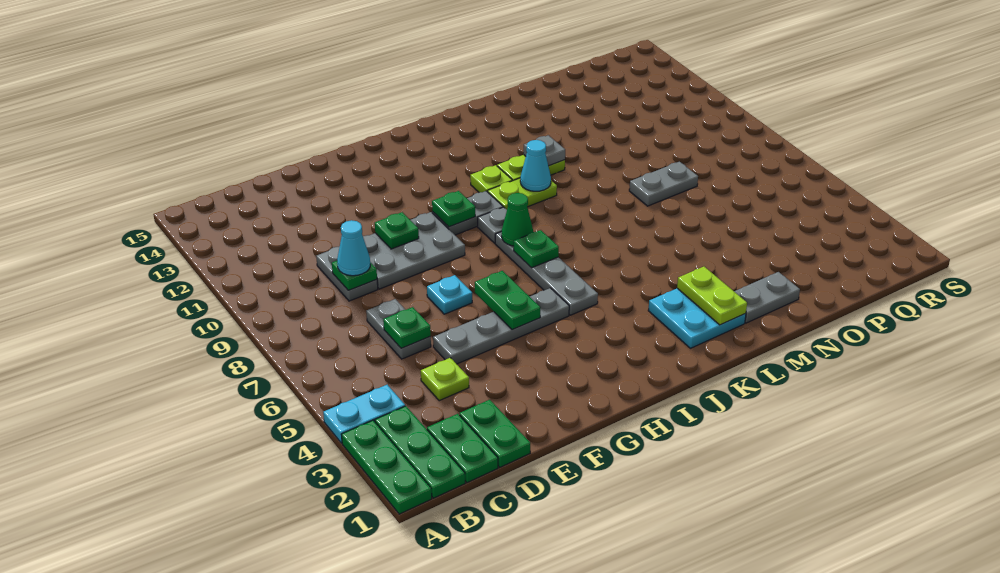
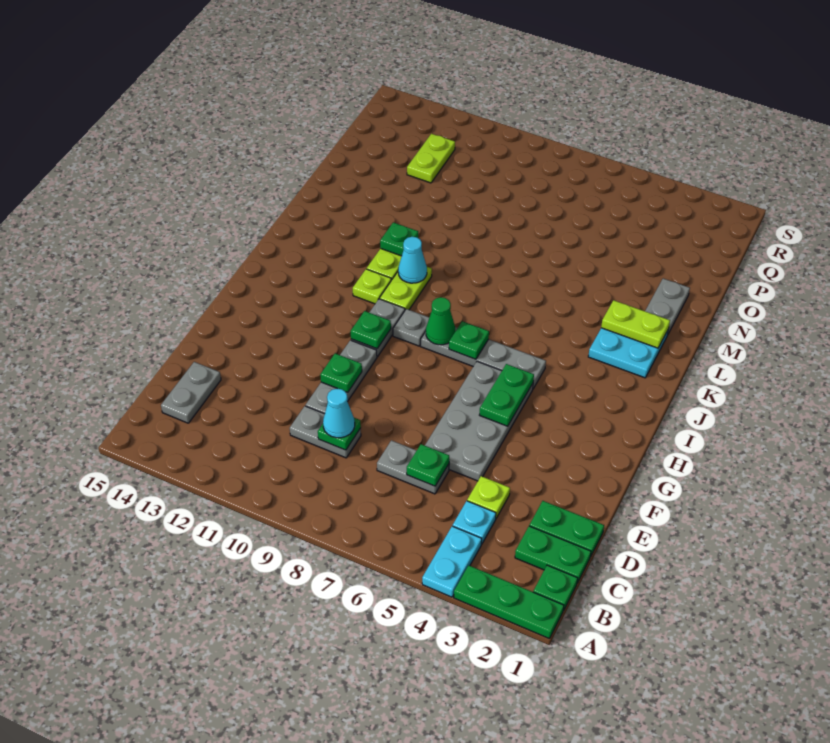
green 1x3 plate [375,406,465,498] -> green 1x1 plate [533,565,578,611]
grey 1x4 plate [433,288,569,364] -> grey 2x4 plate [425,361,533,481]
grey 2x3 plate [363,212,465,289] -> grey 1x3 plate [306,340,377,414]
cyan 1x1 plate [427,275,472,314] -> cyan 1x1 plate moved to [453,501,496,544]
green 1x2 plate [475,271,540,330] -> green 1x2 plate turned to [480,364,534,426]
grey 1x1 plate [524,135,565,166] -> green 1x1 plate [380,222,418,256]
grey 1x2 plate [629,162,698,206] -> grey 1x2 plate moved to [161,362,221,423]
none -> lime 1x2 plate [407,134,455,183]

